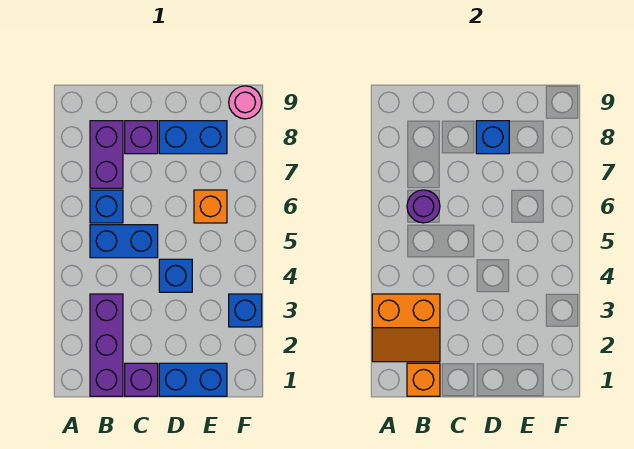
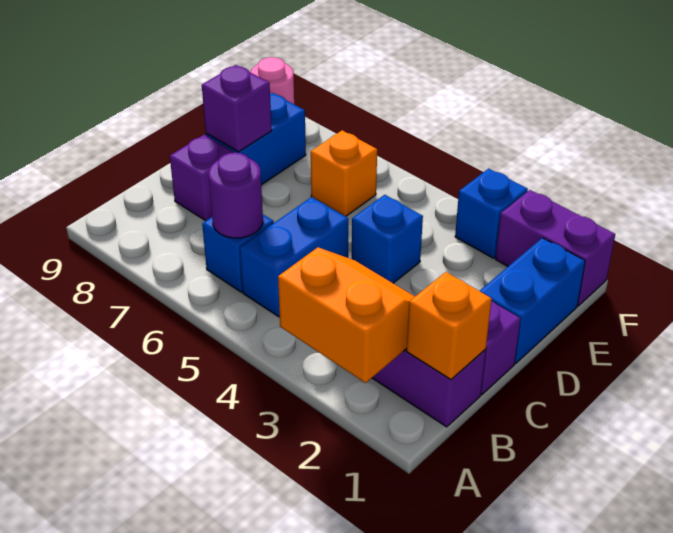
orange 2x2 slope [372,294,440,362] -> orange 2x2 slope turned to [278,247,415,383]
purple 1x2 brick [90,121,123,188] -> purple 1x2 brick moved to [495,190,615,306]
blue 1x1 brick [476,121,509,154] -> purple 1x1 brick [202,65,272,152]

